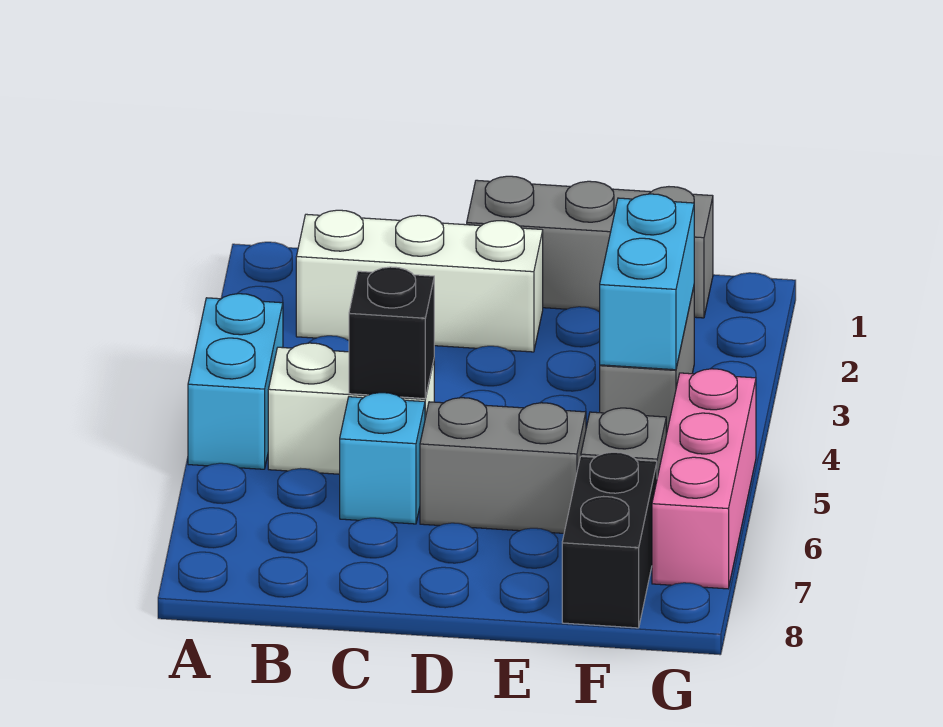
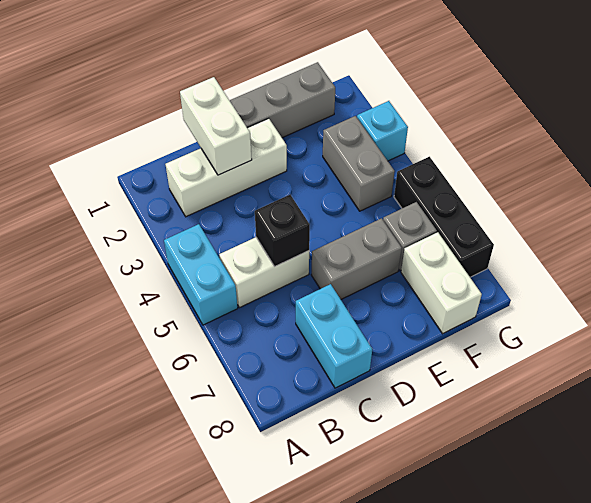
none -> white 1x2 brick [180,77,252,175]
cyan 1x1 brick [340,393,425,524] -> cyan 1x1 brick moved to [357,101,408,161]
cyan 1x2 brick [600,194,694,370] -> cyan 1x2 brick moved to [296,284,372,388]
black 1x2 brick [562,452,657,628] -> white 1x2 brick [401,232,482,334]
pink 1x3 brick [652,369,756,589] -> black 1x3 brick [394,157,494,277]

